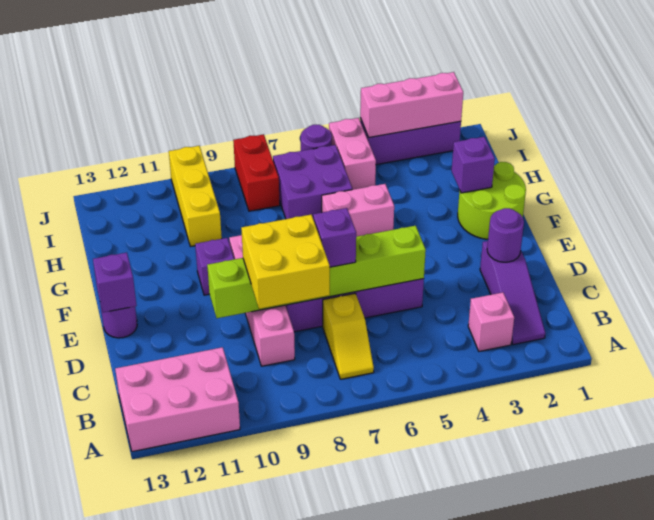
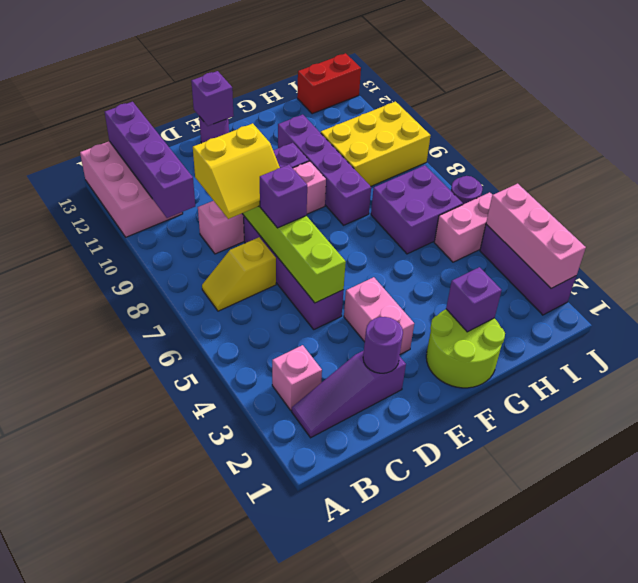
none -> purple 1x4 brick [105,102,195,218]
yellow 2x2 brick [241,215,330,309] -> yellow 2x2 slope [193,123,280,219]
pink 1x2 brick [322,184,394,237] -> pink 1x2 brick moved to [344,277,414,354]
none -> purple 1x4 brick [278,115,371,225]
yellow 1x3 brick [169,146,222,246] -> yellow 2x3 brick [321,102,431,186]
red 1x2 brick [233,134,280,211] -> red 1x2 brick moved to [297,53,361,114]

